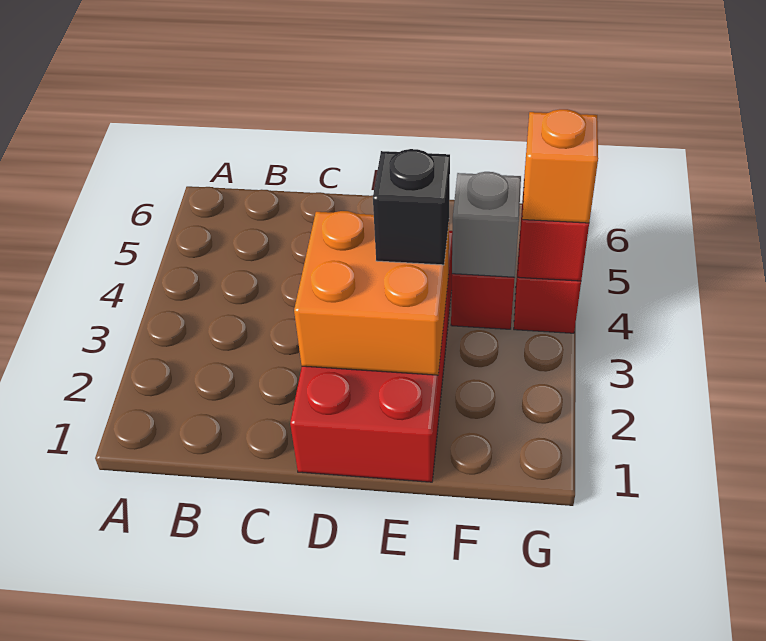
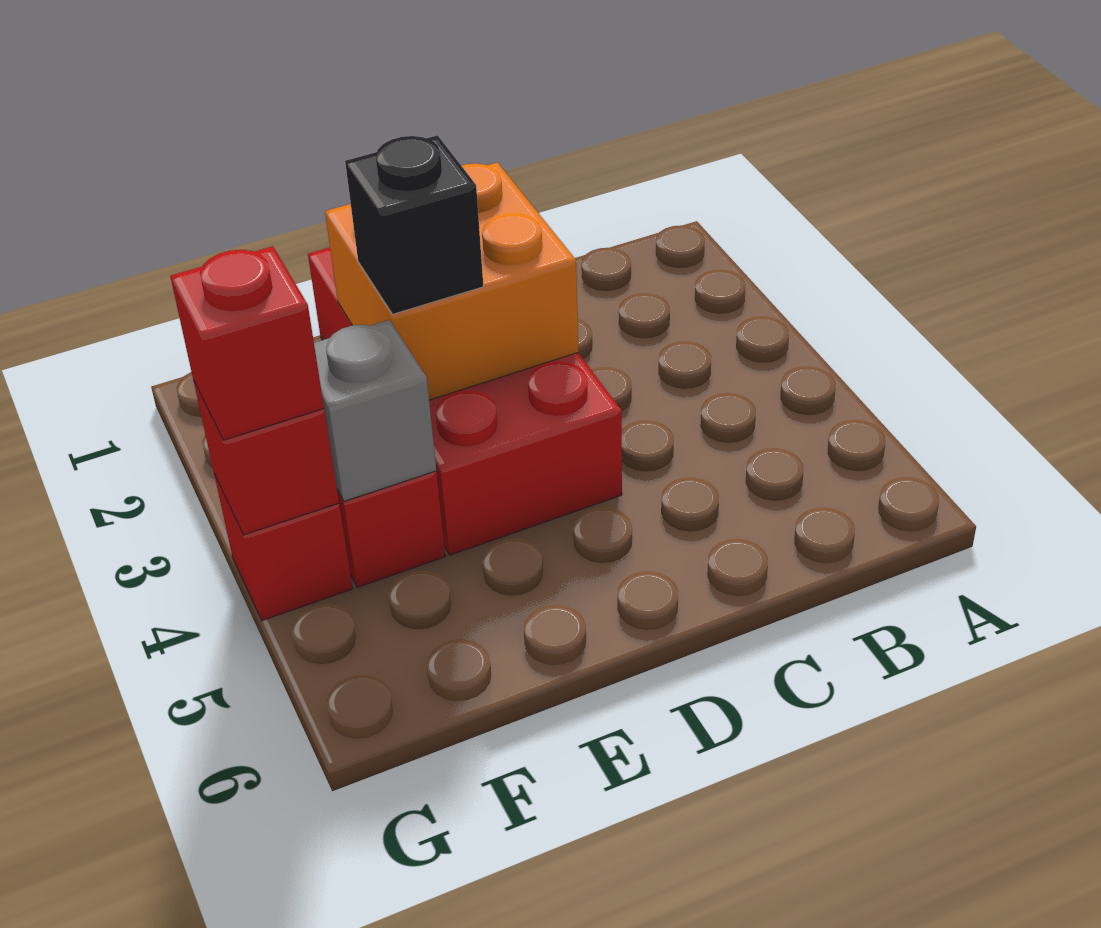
orange 1x1 brick [522,109,598,223] -> red 1x1 brick [170,246,324,440]

